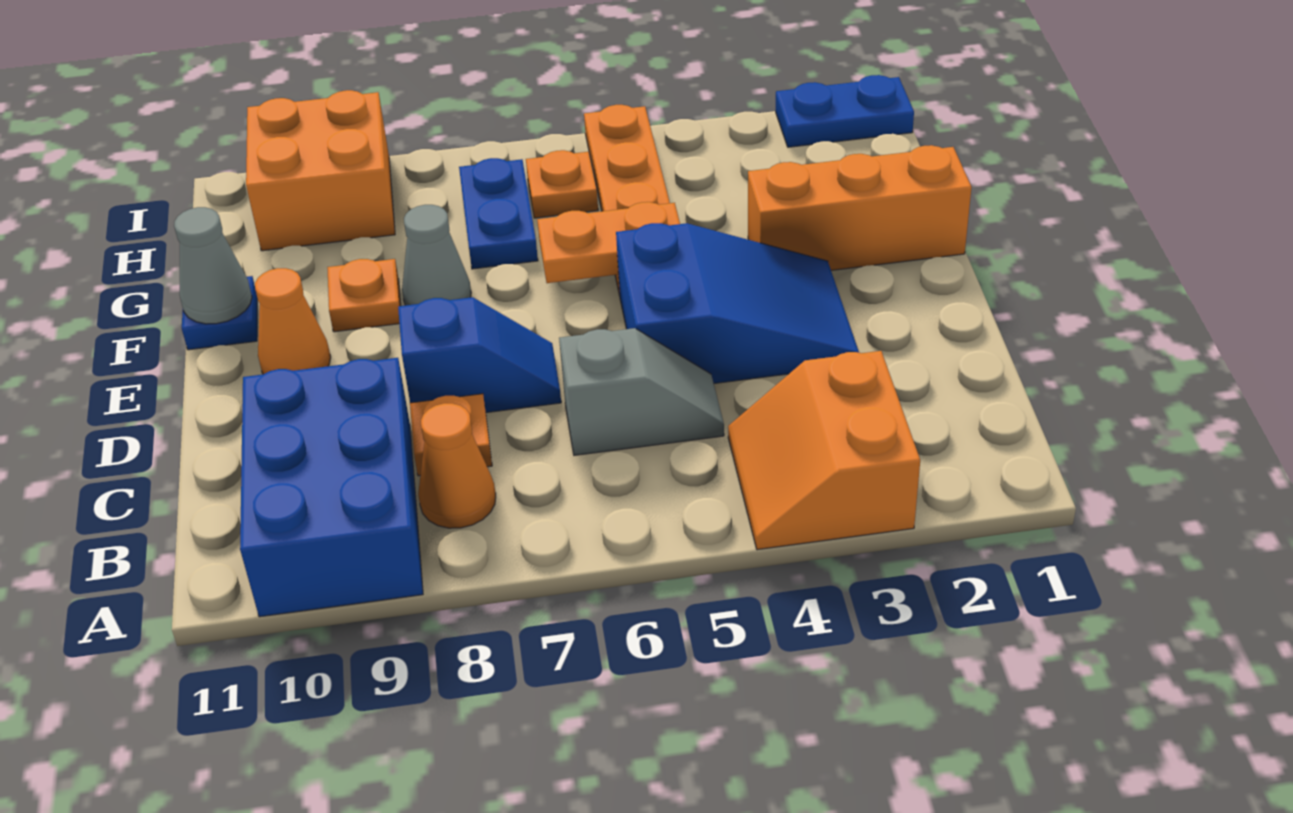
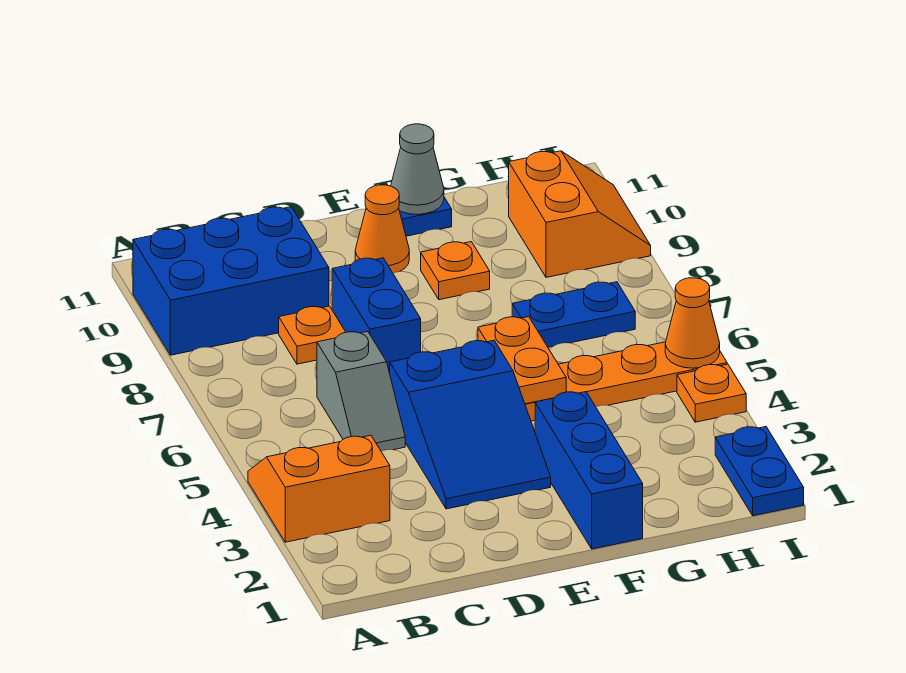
orange 1x1 cone [418,403,496,528] -> orange 1x1 cone moved to [665,278,720,368]
blue 1x2 slope [398,297,561,413] -> blue 1x2 brick [332,258,421,373]
orange 1x3 brick [748,145,972,270] -> blue 1x3 brick [535,392,643,549]
grey 1x1 cone [402,205,471,305] -> none
orange 1x1 plate [526,150,598,218] -> orange 1x1 plate moved to [677,364,746,422]
orange 2x2 brick [246,90,395,251] -> orange 2x2 slope [509,151,651,277]

